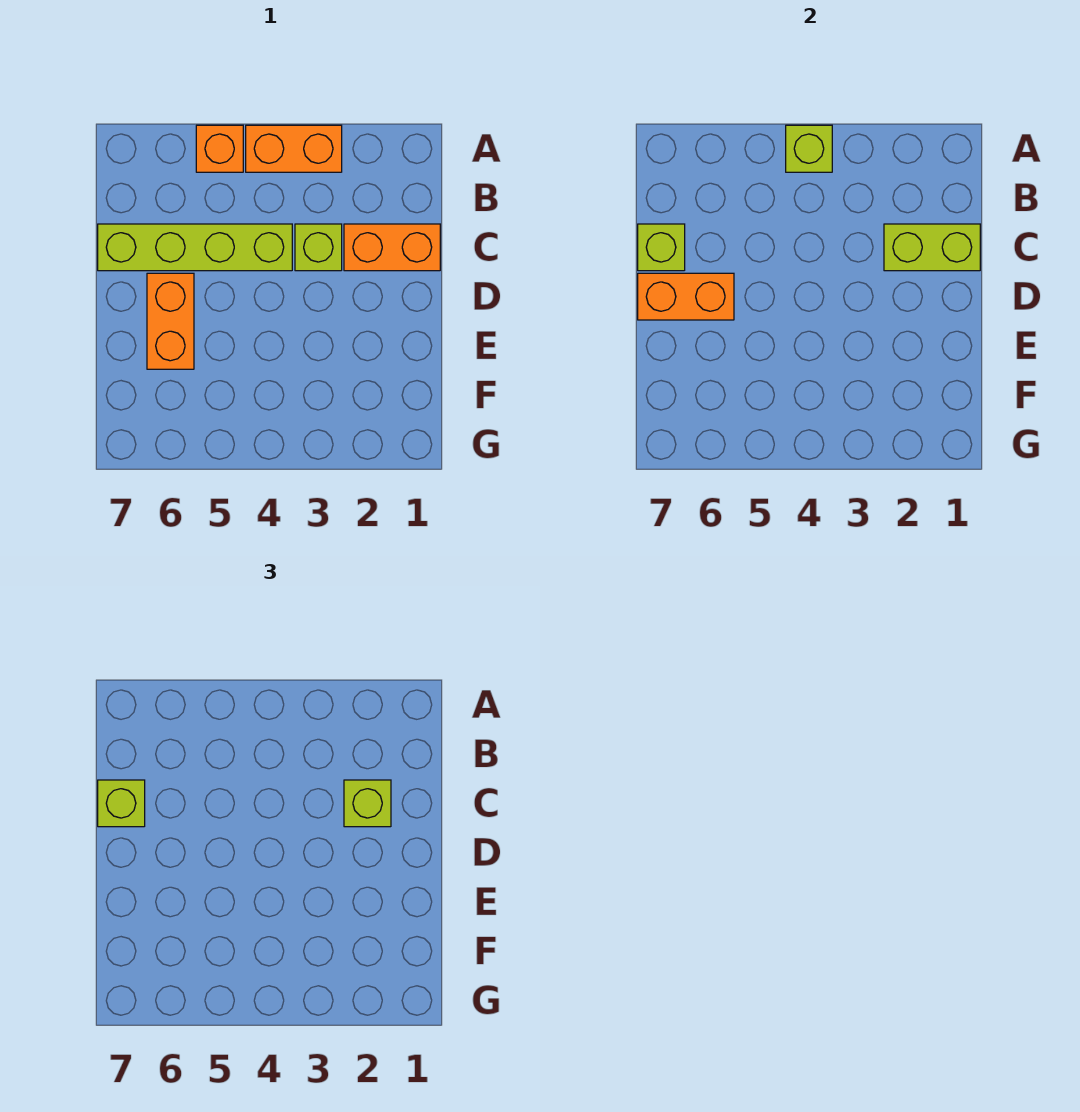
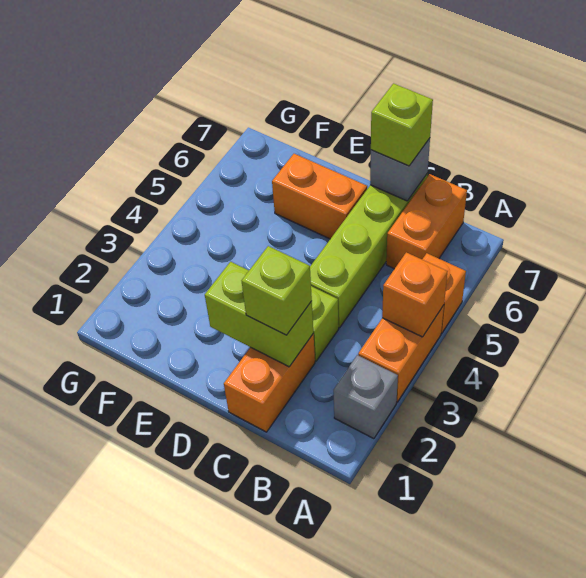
none -> grey 1x1 brick [334,355,398,439]
lime 1x1 brick [786,125,832,172] -> orange 1x1 brick [382,252,448,337]
lime 1x2 brick [884,224,980,271] -> lime 1x2 brick turned to [205,262,313,367]
lime 1x1 brick [638,224,685,271] -> grey 1x1 brick [370,138,430,201]
orange 1x2 brick [638,273,734,320] -> orange 1x2 brick moved to [386,174,467,269]

